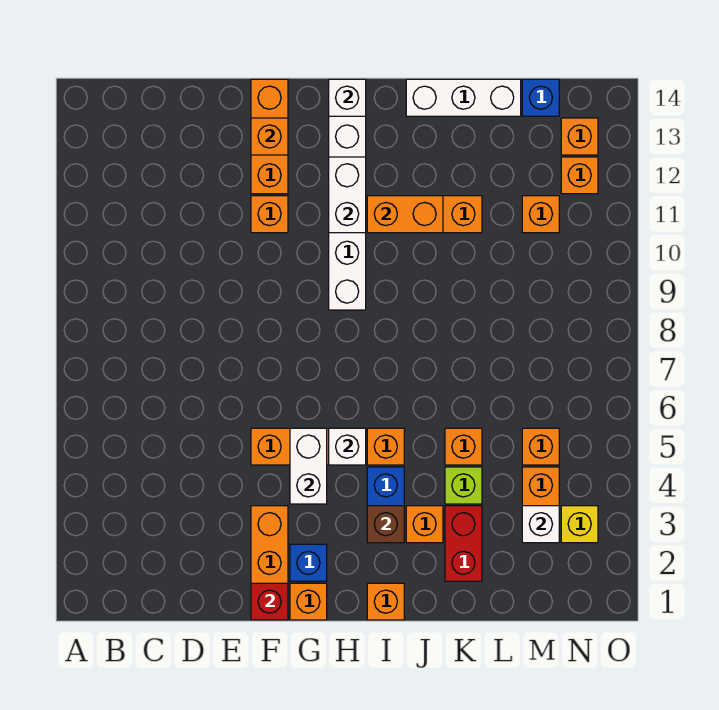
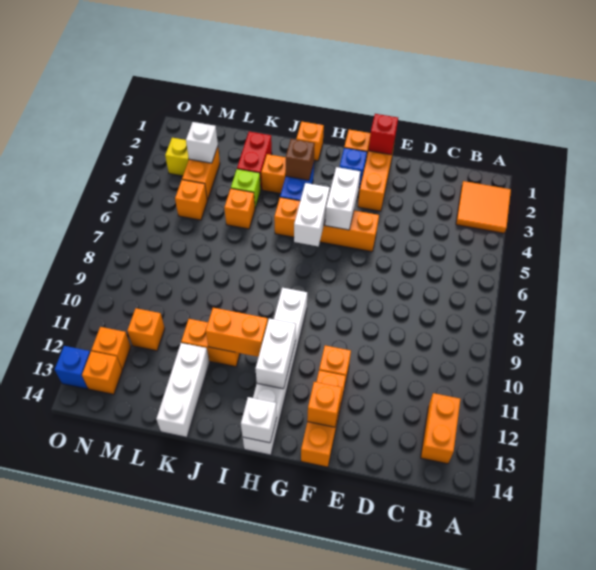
none -> orange 2x2 tile [456,181,511,233]
none -> orange 1x2 brick [421,393,460,464]
white 1x1 brick [329,428,366,465] -> white 1x2 brick [294,183,330,246]
white 1x3 brick [406,79,521,116] -> white 1x3 brick turned to [156,343,209,437]
blue 1x1 brick [522,79,559,116] -> blue 1x1 brick moved to [55,346,90,389]

